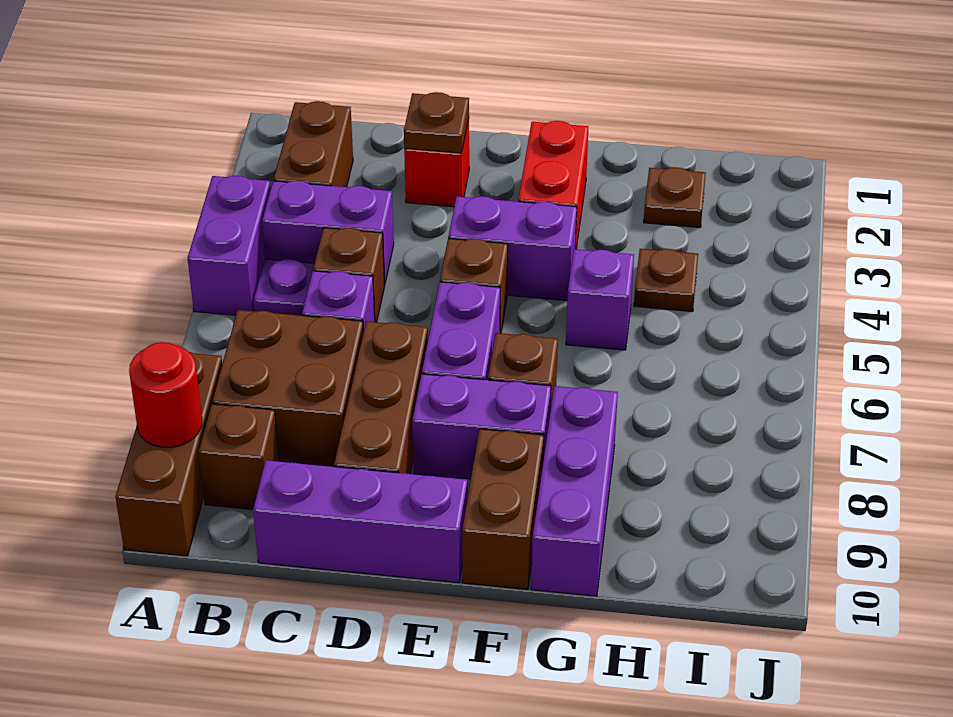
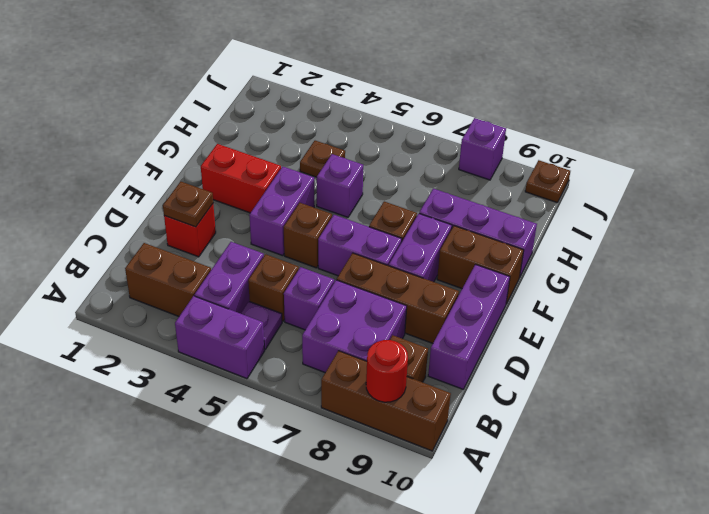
brown 2x2 brick [212,310,363,466] -> purple 2x2 brick [302,280,407,373]
brown 1x1 plate [644,167,706,228] -> brown 1x1 plate moved to [525,160,570,203]
none -> purple 1x1 brick [459,118,506,180]

